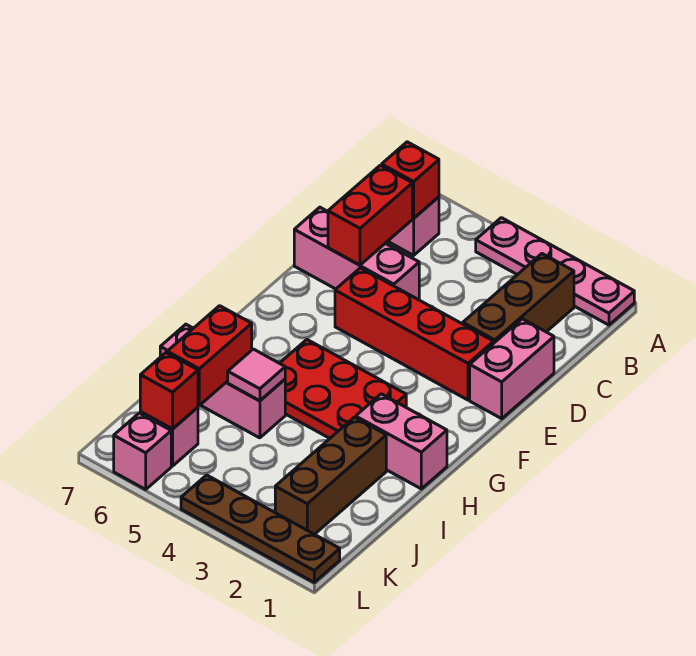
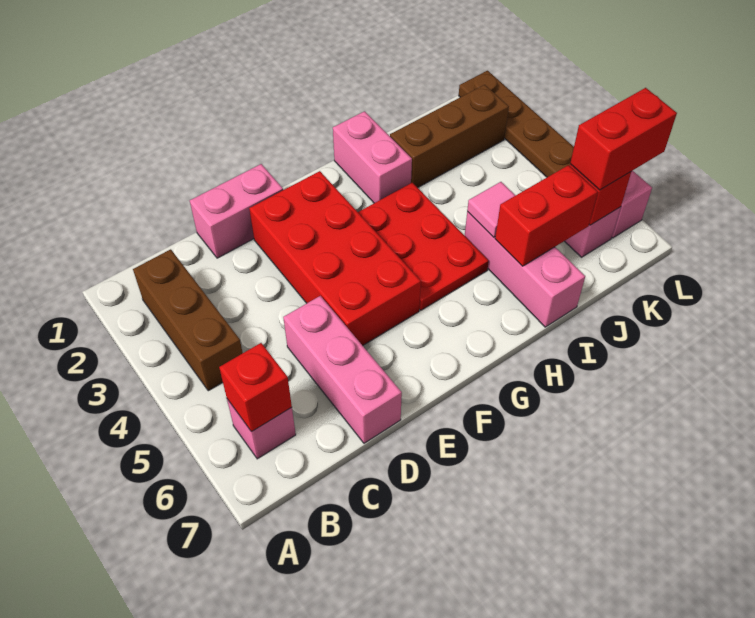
pink 1x4 plate [476,218,634,325] -> none
brown 1x3 brick [463,254,574,343] -> brown 1x3 brick turned to [133,249,243,391]
red 1x2 brick [328,165,412,265] -> red 1x2 brick moved to [570,88,677,190]
red 1x4 brick [335,268,494,400] -> red 2x4 brick [249,171,421,346]

